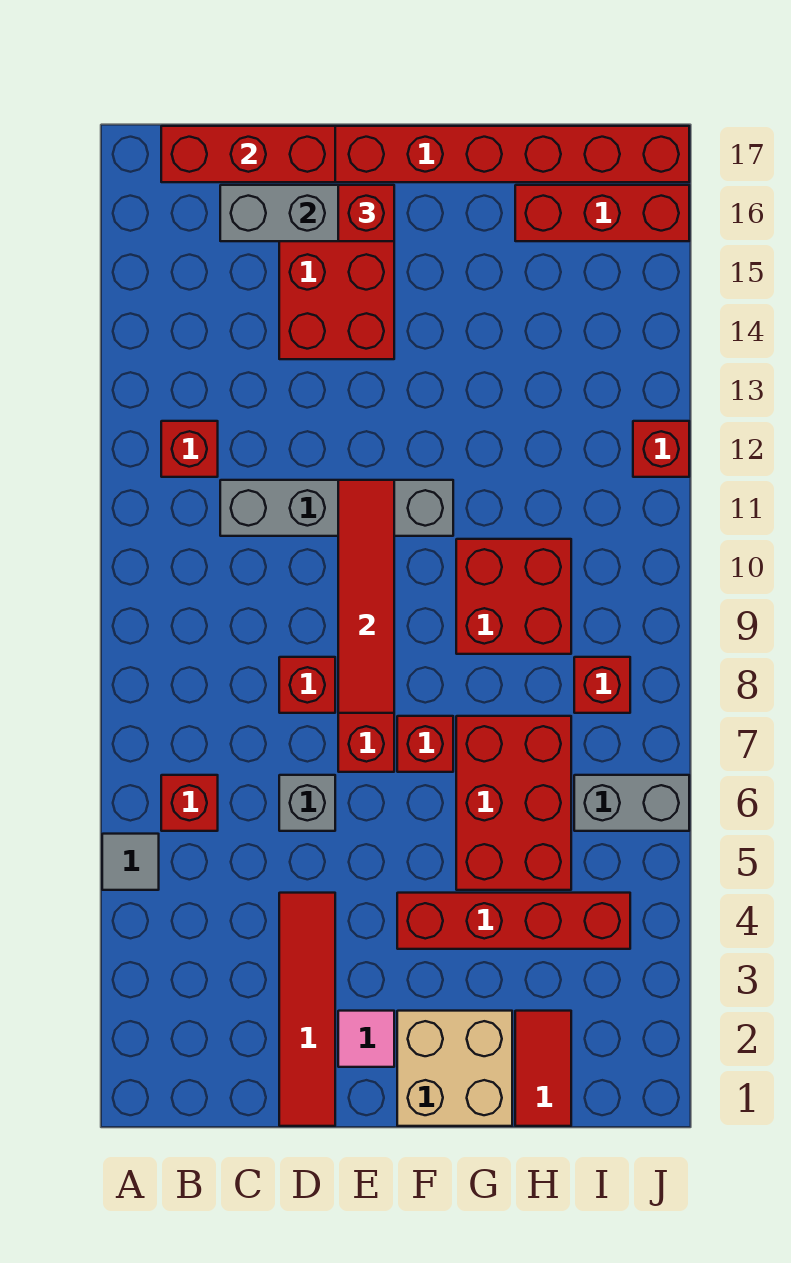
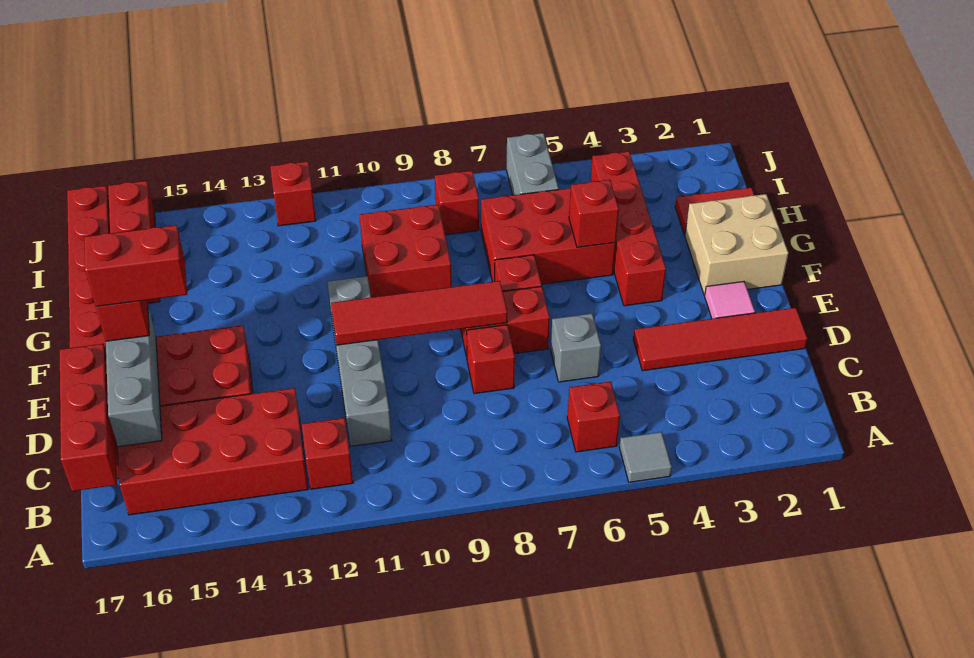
none -> red 2x4 brick [118,388,308,515]
none -> red 1x2 brick [84,225,187,306]
none -> red 1x1 brick [569,180,619,247]

